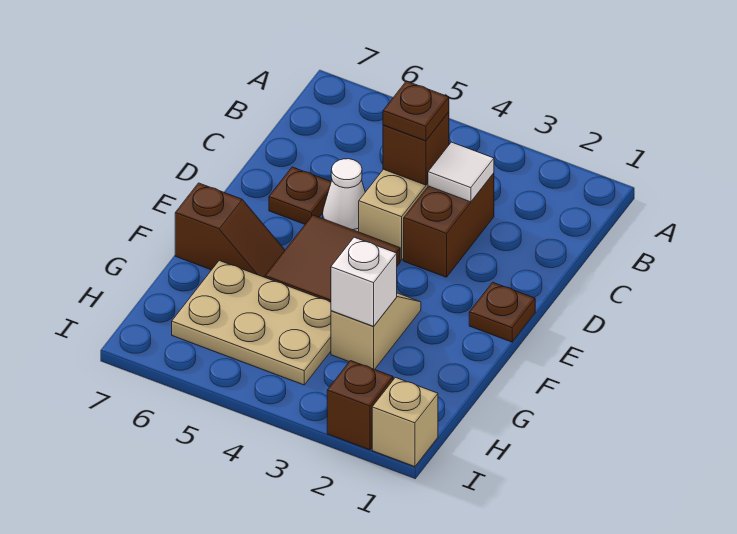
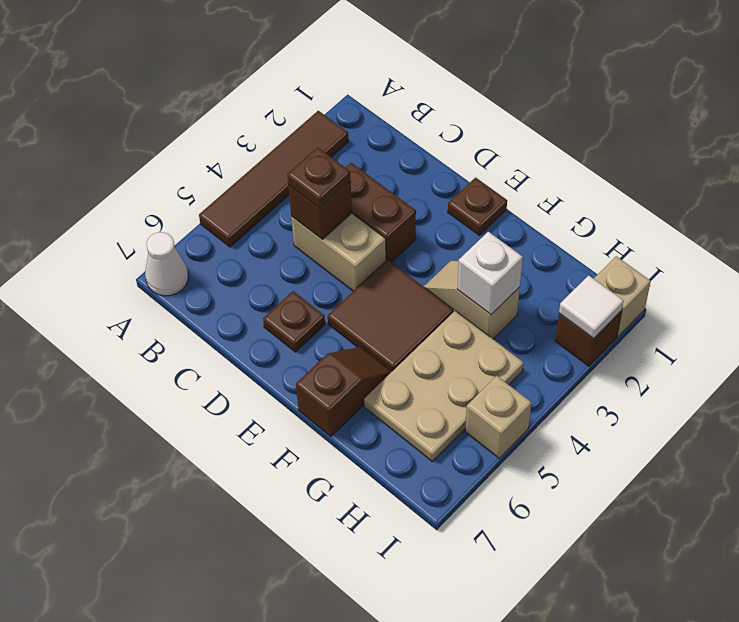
none -> brown 1x4 tile [199,111,348,247]
white 1x1 tile [428,142,494,202] -> white 1x1 tile moved to [559,275,624,338]
white 1x1 cone [323,159,365,232] -> white 1x1 cone moved to [145,232,188,296]
none -> tan 1x1 brick [465,376,531,458]

